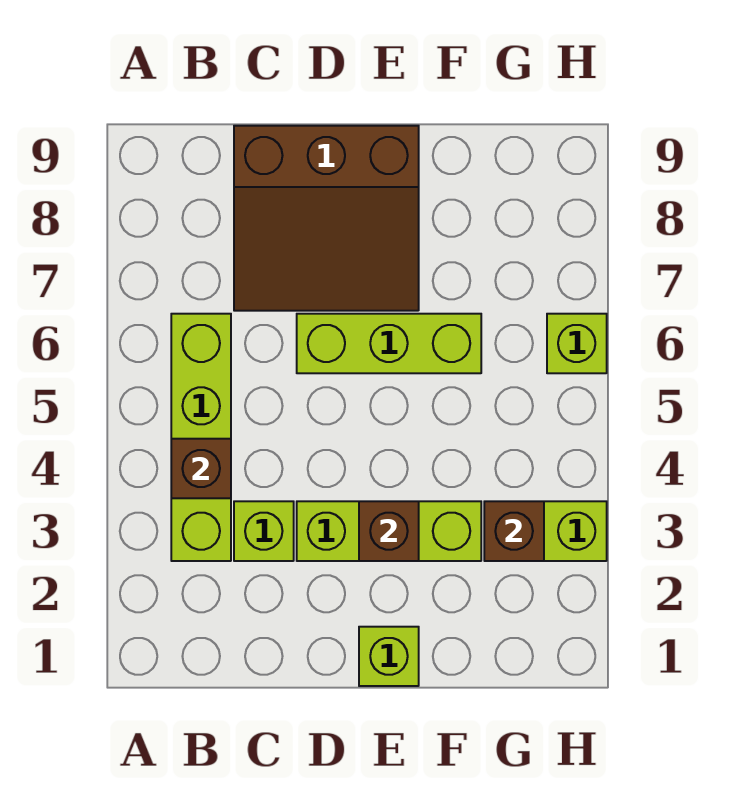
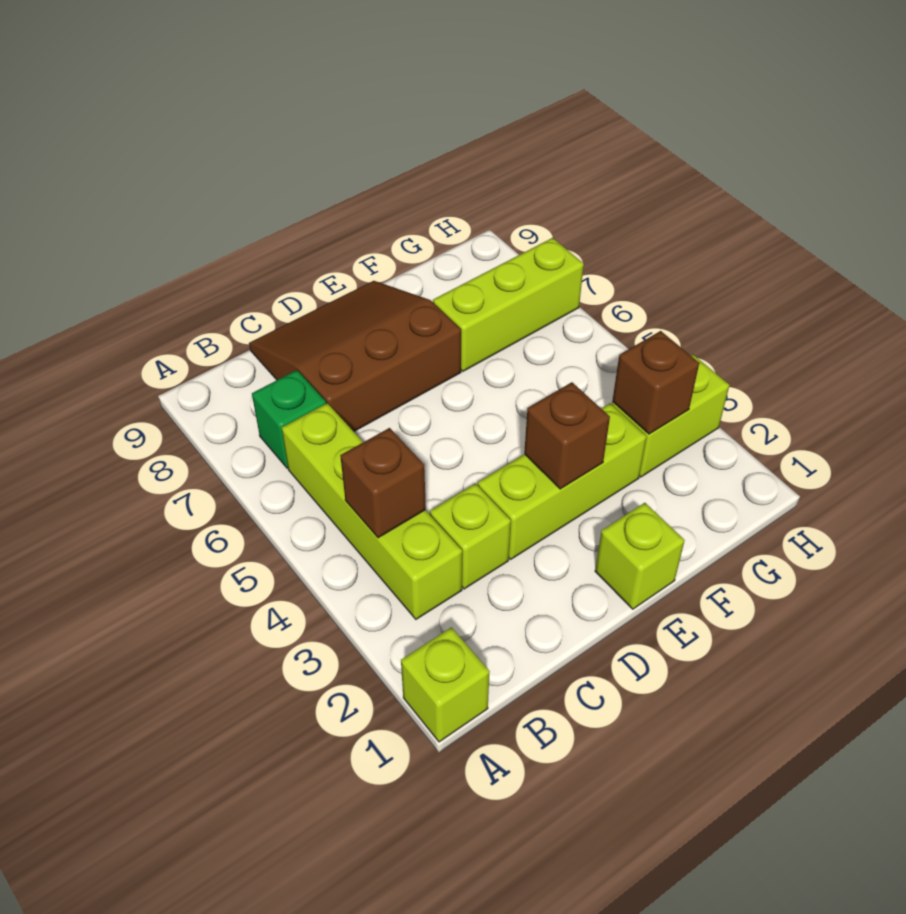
none -> green 1x1 brick [252,370,326,468]
brown 3x3 slope [234,126,419,311] -> brown 3x3 slope turned to [249,281,461,431]
lime 1x3 brick [297,314,481,373] -> lime 1x3 brick moved to [433,238,584,371]
lime 1x1 brick [547,314,607,373] -> lime 1x1 brick moved to [401,627,490,742]

